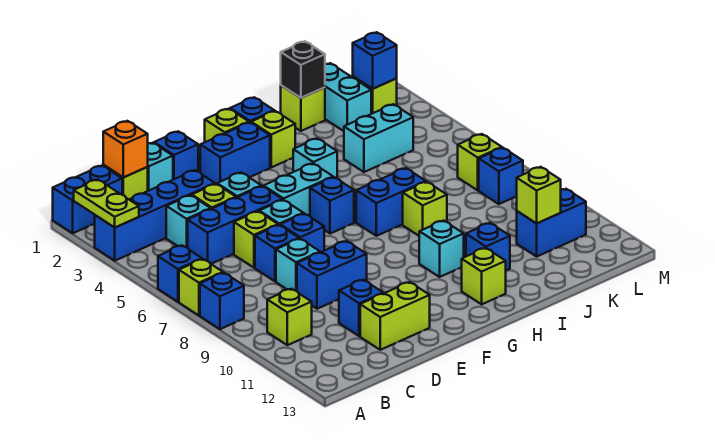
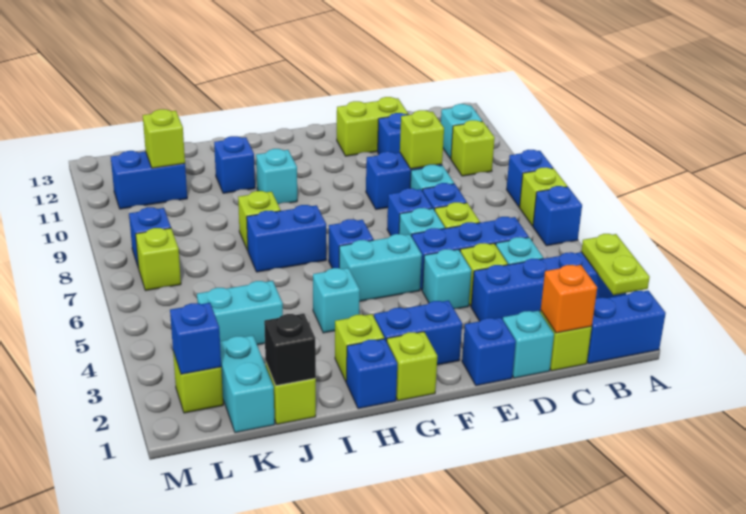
none -> cyan 1x1 brick [441,104,482,159]
lime 1x1 brick [462,248,506,304] -> lime 1x1 brick moved to [400,110,444,169]

